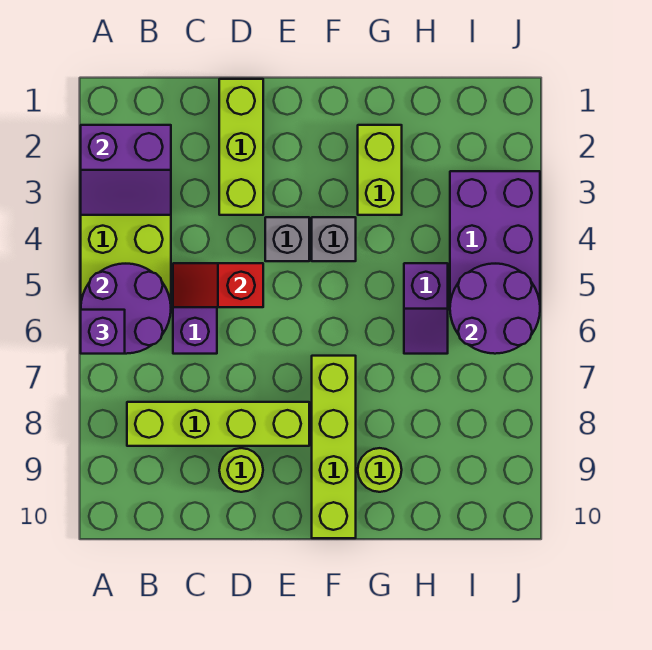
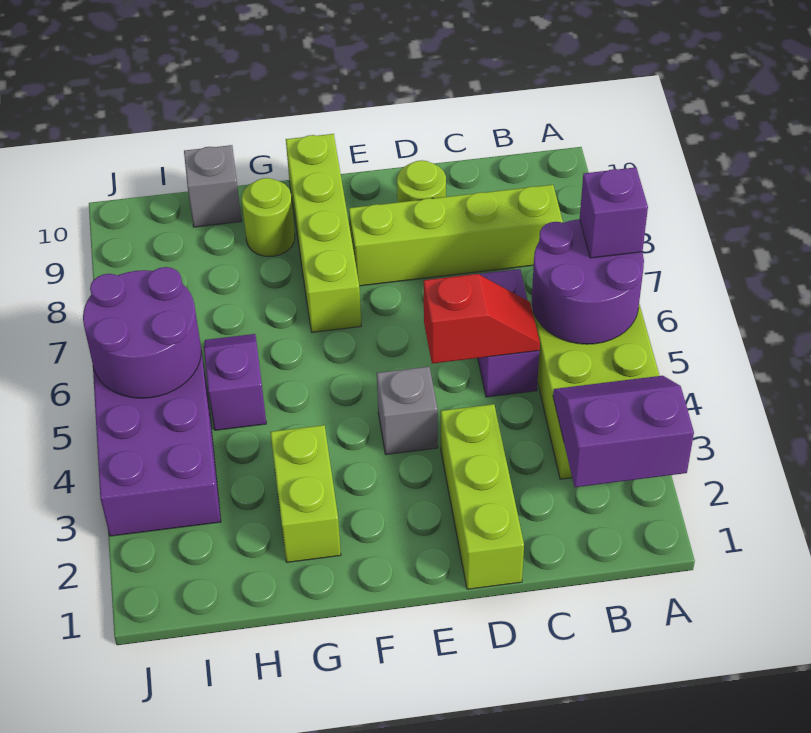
grey 1x1 brick [312,217,356,261] -> grey 1x1 brick moved to [184,145,242,227]

